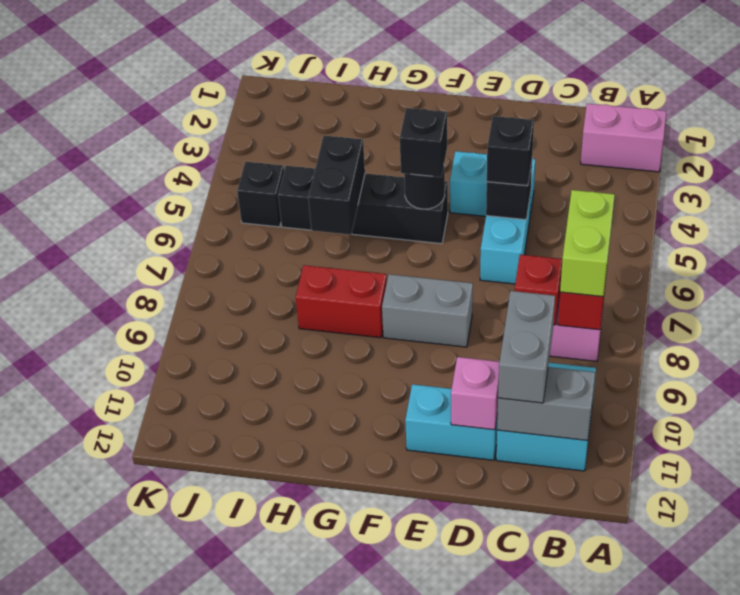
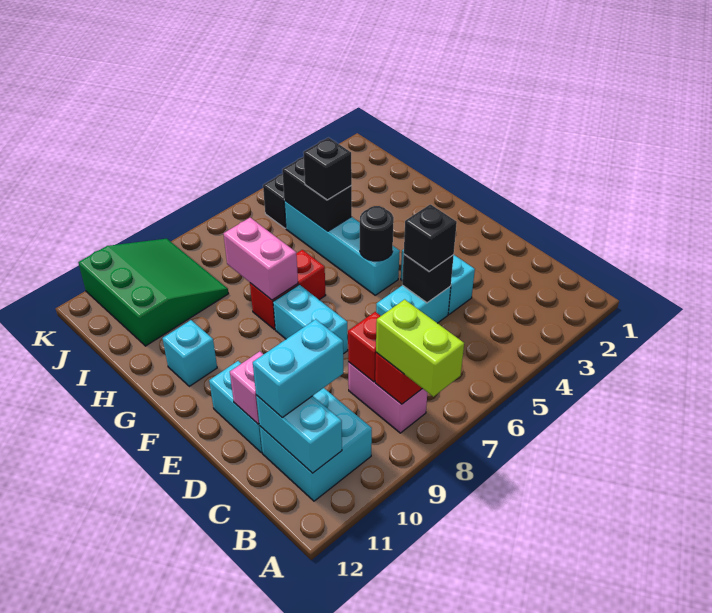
pink 1x2 brick [581,104,666,172] -> pink 1x2 brick moved to [224,218,298,300]
lime 1x2 brick [560,190,615,297] -> lime 1x2 brick turned to [376,299,464,397]
grey 1x2 brick [497,367,595,441] -> cyan 1x2 brick [256,395,342,473]
grey 1x2 brick [498,291,555,403] -> cyan 1x2 brick [253,319,343,417]
grey 1x2 brick [382,274,473,347] -> cyan 1x2 brick [273,285,348,354]
black 1x4 brick [278,166,448,244] -> cyan 1x4 brick [284,200,400,295]
black 1x1 brick [400,108,447,177] -> black 1x1 brick moved to [303,138,352,200]
red 1x2 brick [296,265,387,338] -> red 1x2 brick turned to [250,250,326,330]
none -> cyan 1x1 brick [162,320,217,386]
black 1x2 brick [308,136,365,235] -> black 1x2 brick turned to [282,157,352,231]
none -> green 3x3 slope [78,239,229,346]

